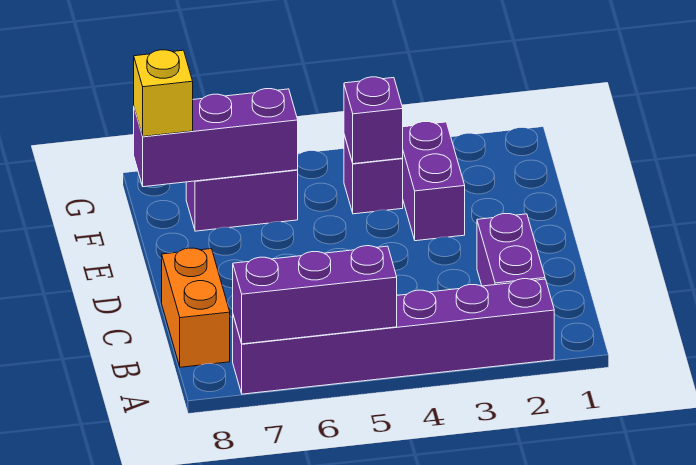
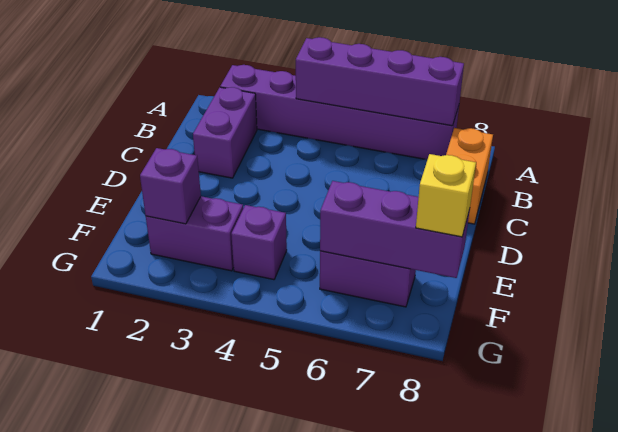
purple 1x3 brick [233,246,397,344] -> purple 1x4 brick [296,37,464,126]
purple 1x2 brick [402,122,465,241] -> purple 1x2 brick turned to [146,196,243,271]
purple 1x1 brick [344,77,403,164] -> purple 1x1 brick moved to [140,148,201,224]

